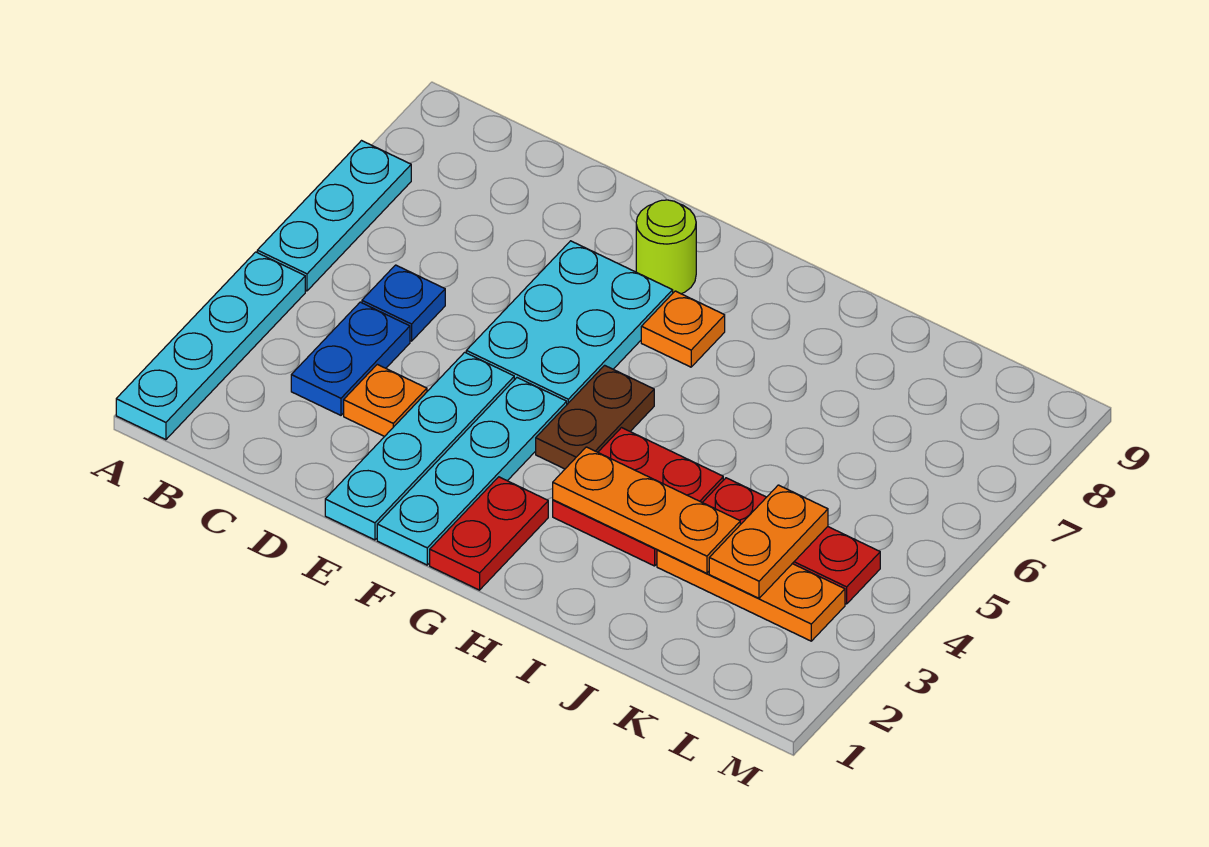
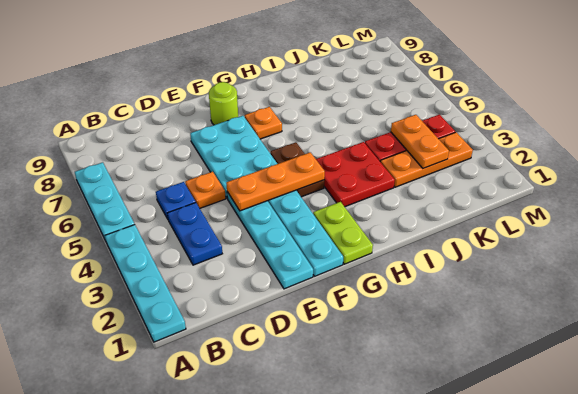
orange 1x1 plate [344,364,427,437] -> orange 1x1 plate moved to [185,172,226,208]
red 1x2 plate [430,477,548,590] -> lime 1x2 plate [313,202,373,264]
orange 1x3 plate [553,447,740,573] -> orange 1x3 plate moved to [226,152,325,211]

